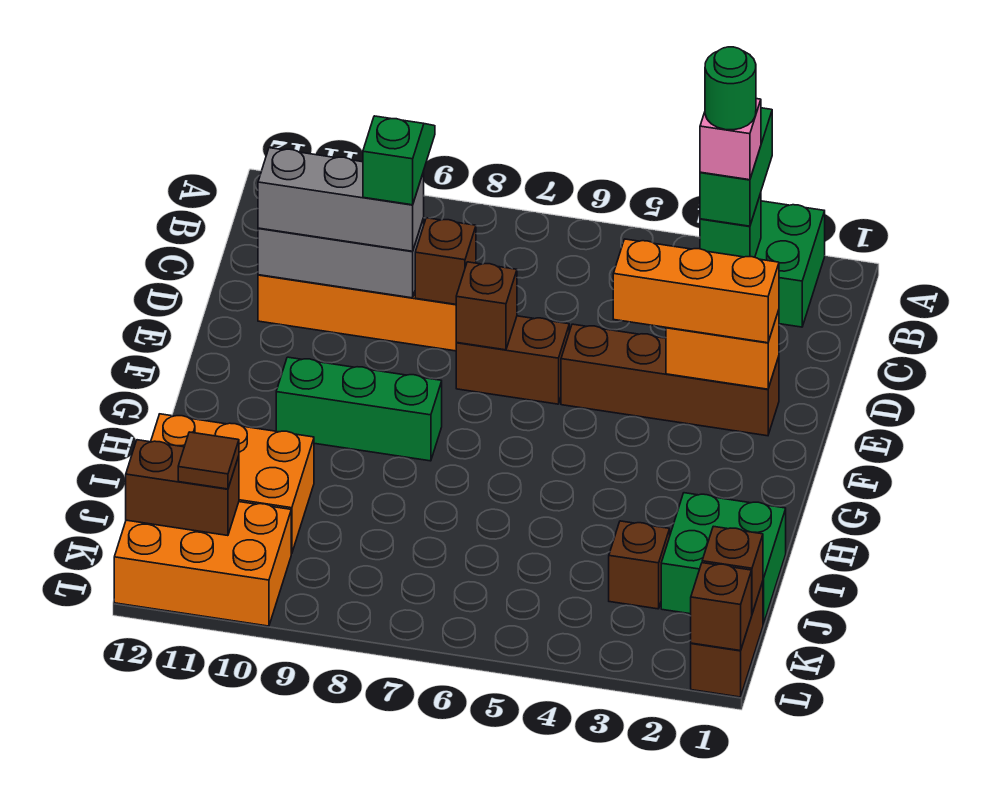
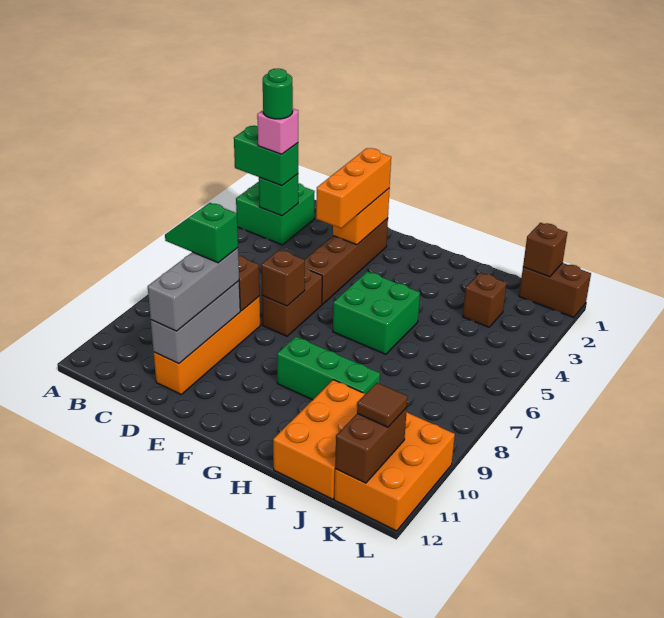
green 1x3 brick [276,357,442,461] -> green 1x3 brick turned to [277,337,380,400]
green 2x2 brick [661,493,786,624] -> green 2x2 brick moved to [333,271,420,354]
brown 1x1 brick [691,563,752,651] -> none

